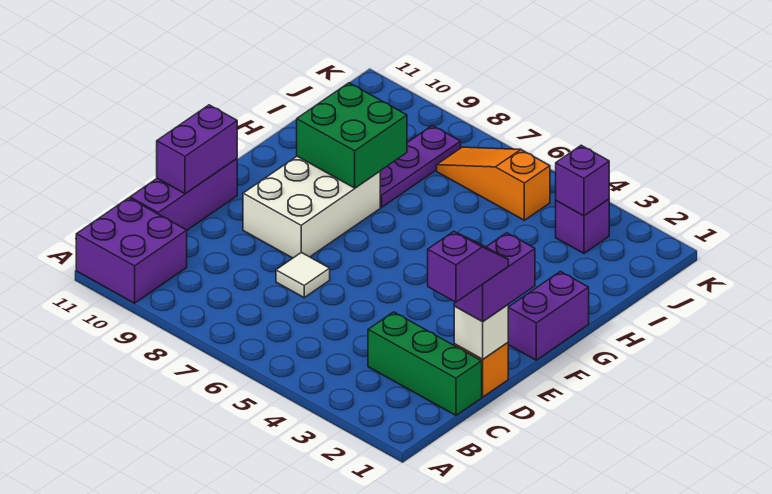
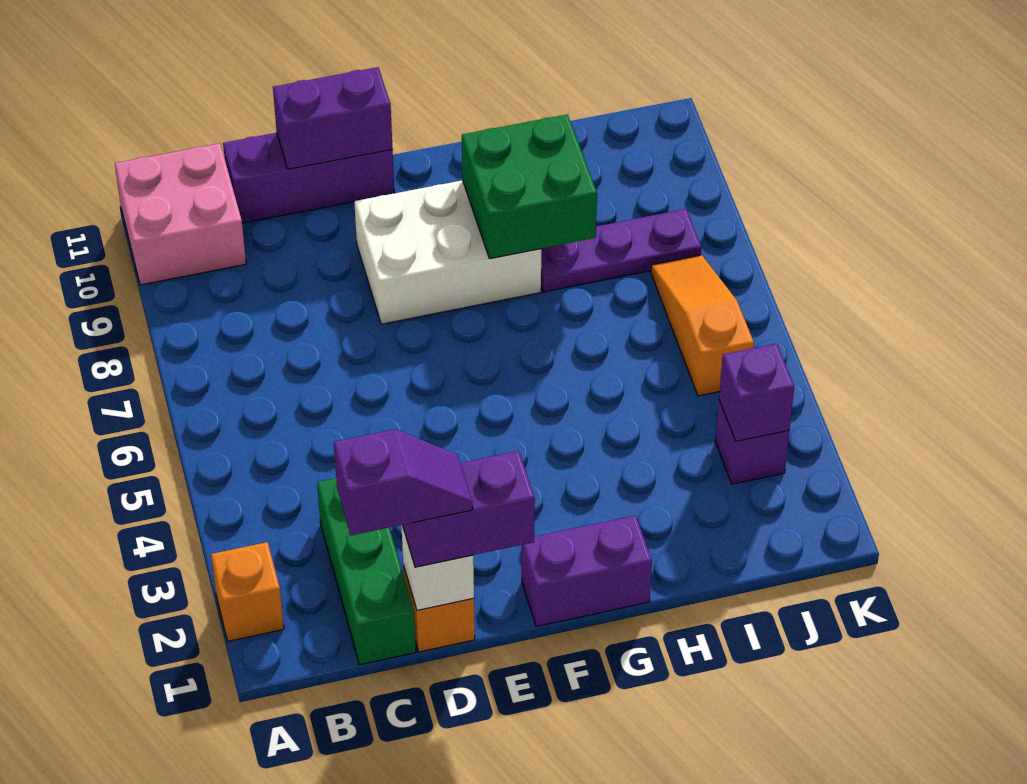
none -> orange 1x1 brick [211,542,284,641]
purple 2x2 brick [76,198,187,303] -> pink 2x2 brick [115,143,246,285]
white 1x1 tile [276,252,330,298] -> none

